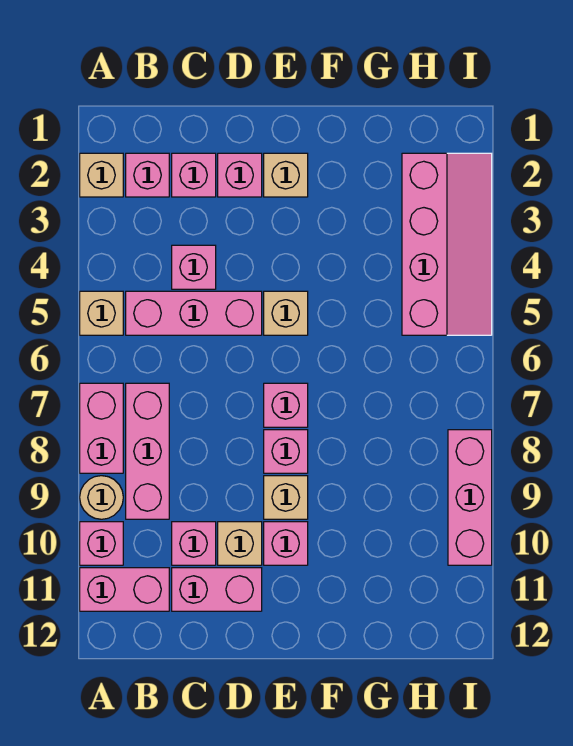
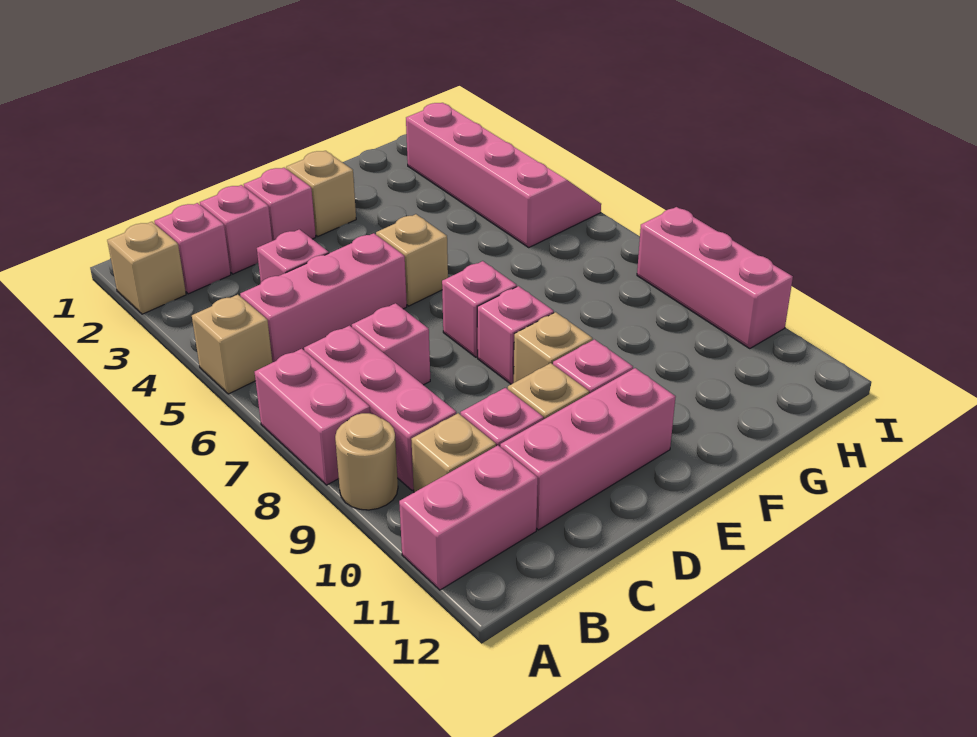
pink 1x1 brick [80,522,123,565] -> pink 1x1 brick moved to [352,303,430,385]
none -> tan 1x1 brick [411,413,496,492]
pink 1x2 brick [172,568,262,611] -> pink 1x3 brick [500,368,675,530]

